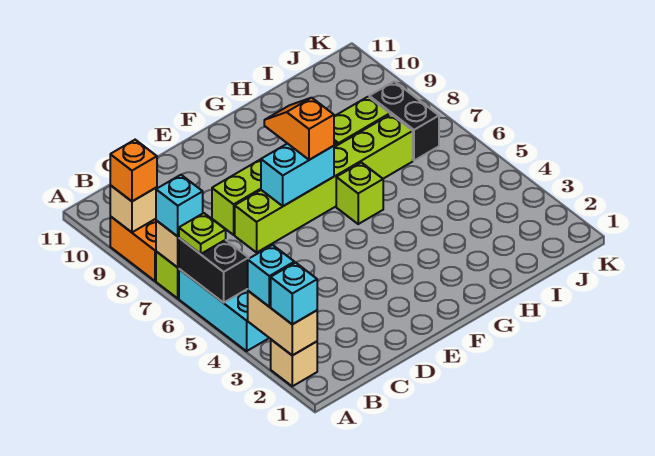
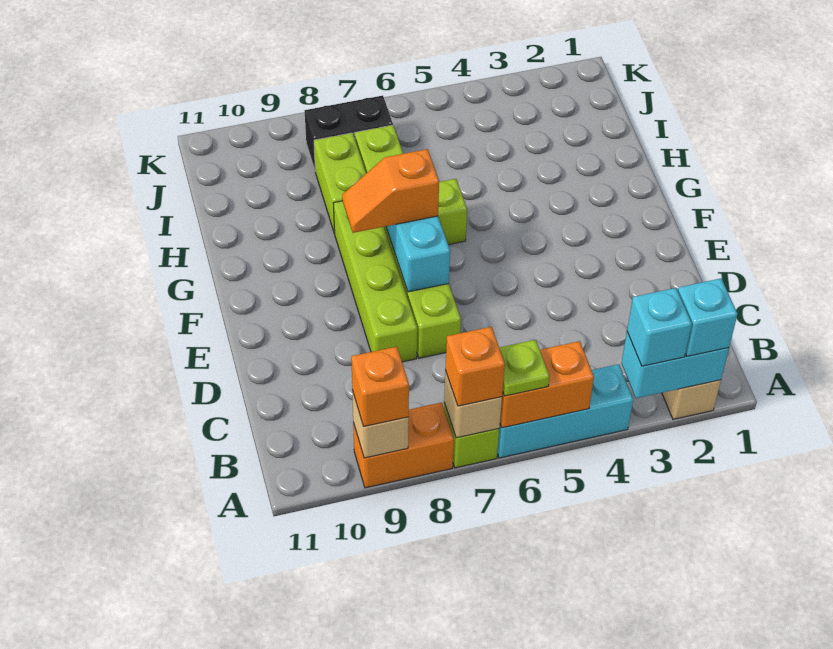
tan 1x2 brick [248,291,317,355] -> cyan 1x2 brick [621,332,729,398]
black 1x2 brick [179,238,249,303] -> orange 1x2 brick [500,341,594,428]
cyan 1x1 brick [156,175,203,236] -> orange 1x1 brick [445,327,505,406]

